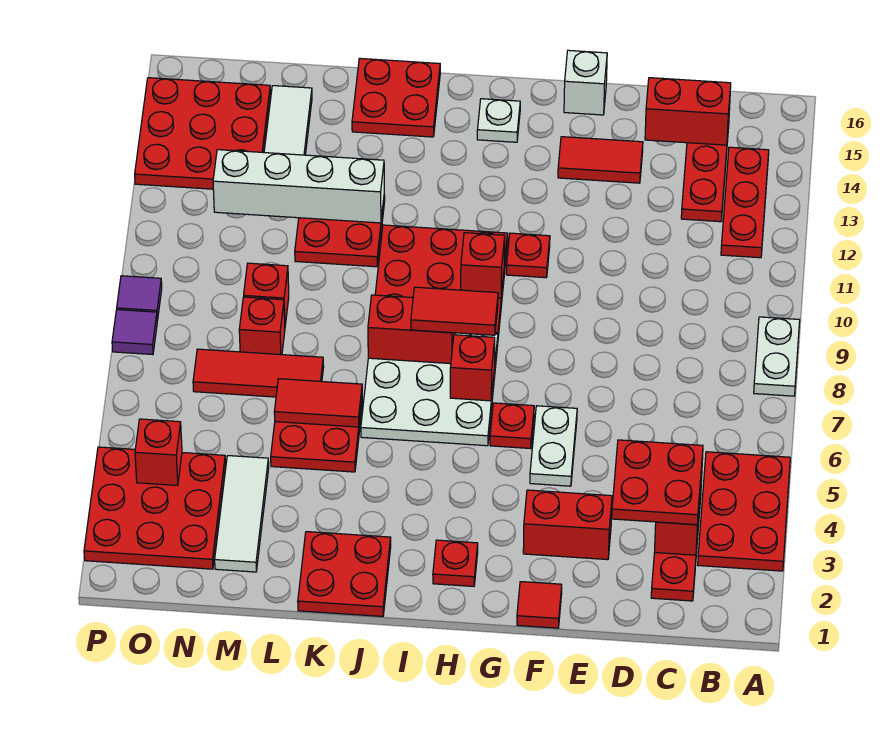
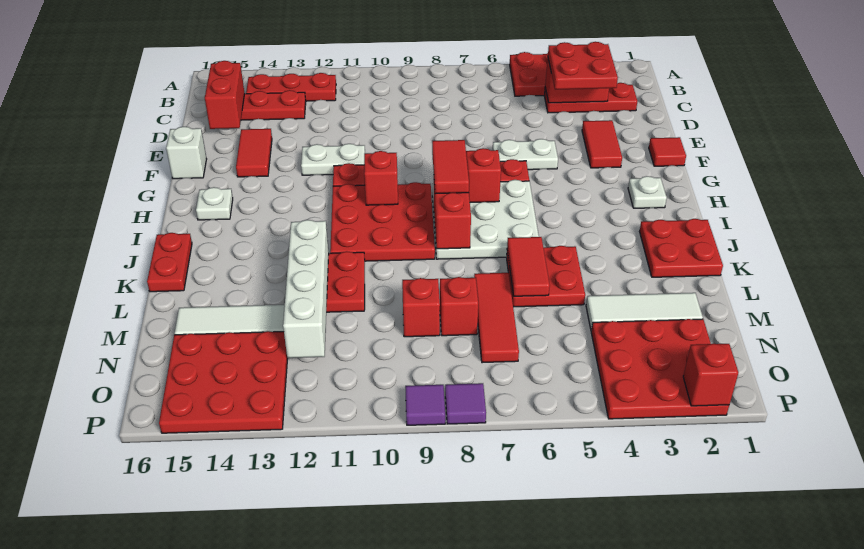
white 1x2 plate [754,317,800,396] -> white 1x2 plate moved to [301,144,365,175]
red 1x2 brick [523,490,612,560] -> red 1x2 tile [582,120,622,168]
red 1x1 plate [433,540,478,586] -> white 1x1 plate [628,176,667,208]
red 2x2 plate [352,58,440,137] -> red 1x2 plate [147,233,192,292]
red 1x1 brick [135,419,182,486] -> red 1x1 brick moved to [683,343,738,406]

